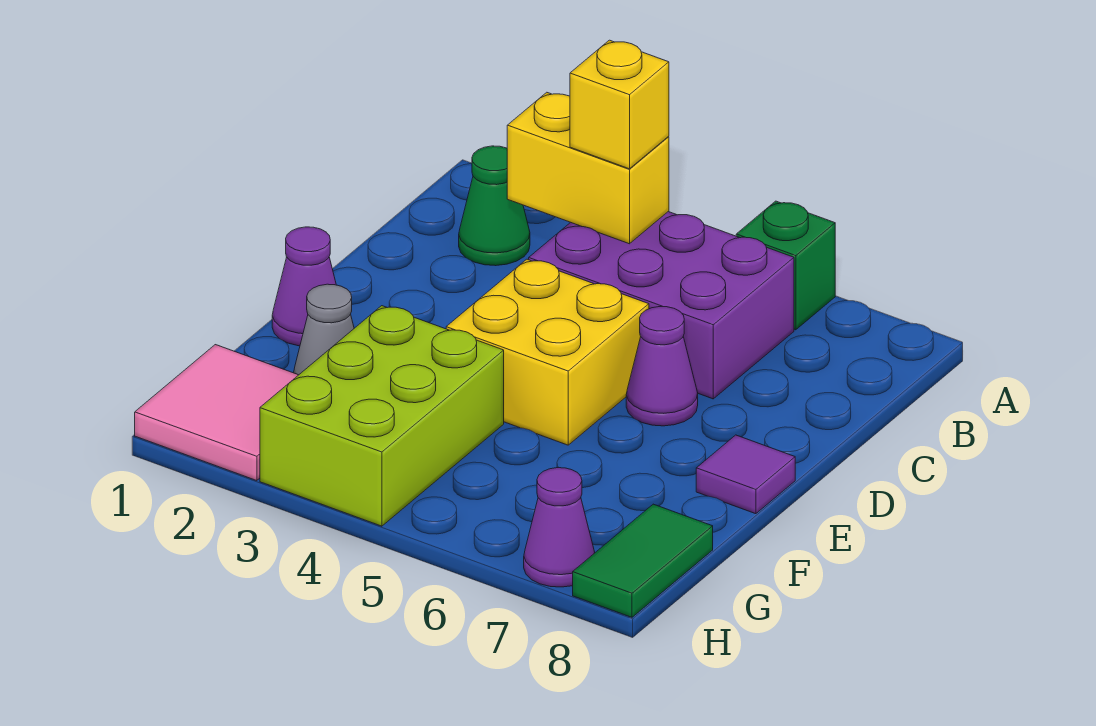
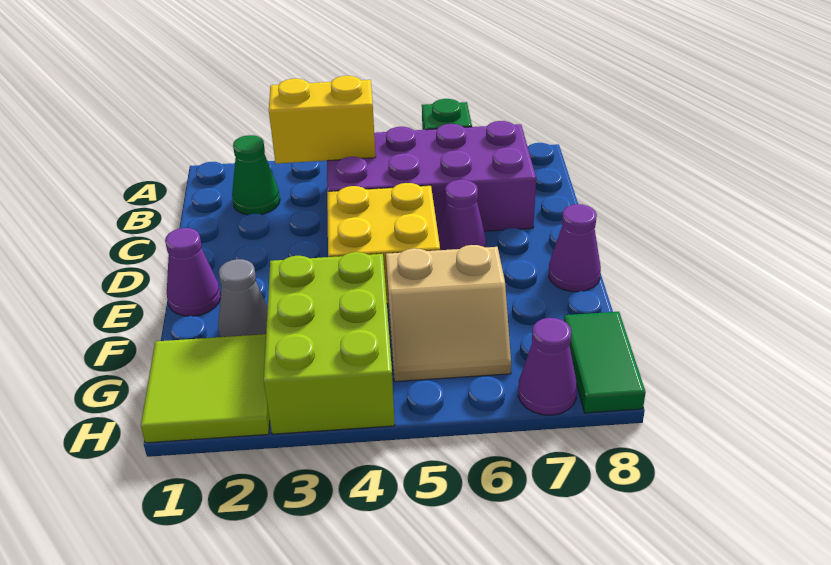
purple 2x3 brick [529,212,794,399] -> purple 2x4 brick [327,121,536,231]
yellow 1x1 brick [570,40,669,169] -> none
purple 1x1 tile [696,435,795,514] -> purple 1x1 cone [549,204,601,292]
none -> tan 2x2 slope [386,245,511,382]
pink 2x2 tile [135,345,298,481] -> lime 2x2 tile [141,334,270,443]

